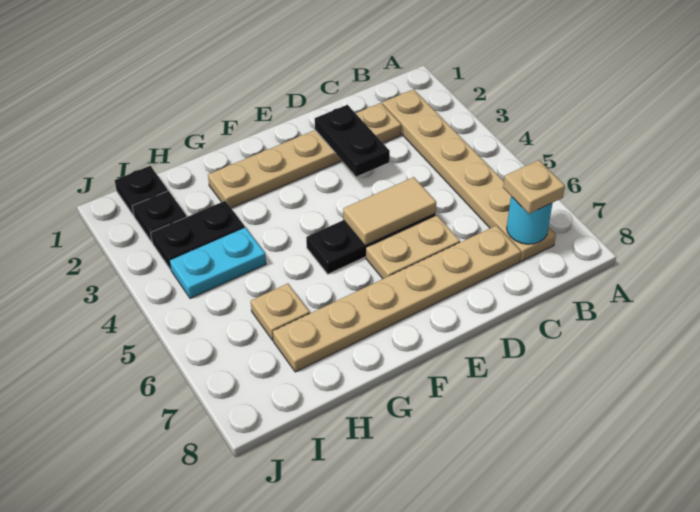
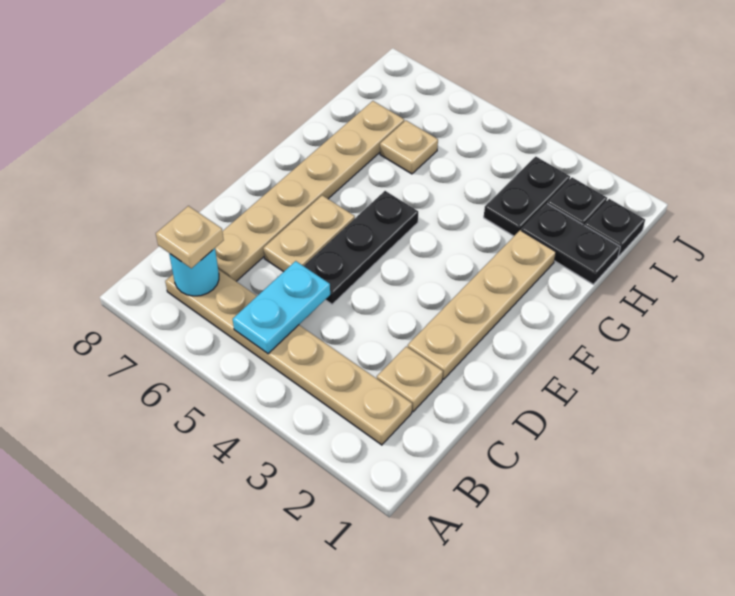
black 1x2 plate [315,105,390,177] -> black 1x2 plate moved to [521,203,620,284]
tan 1x2 tile [343,177,436,246] -> none
cyan 1x2 plate [170,227,266,299] -> cyan 1x2 plate moved to [233,261,330,354]

